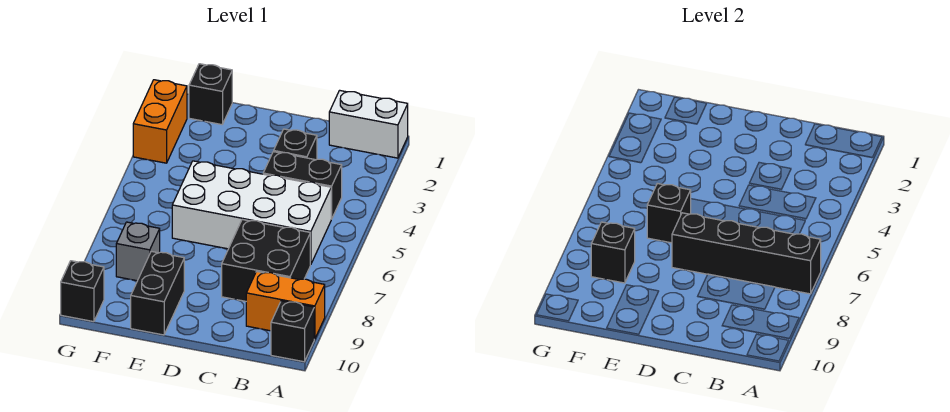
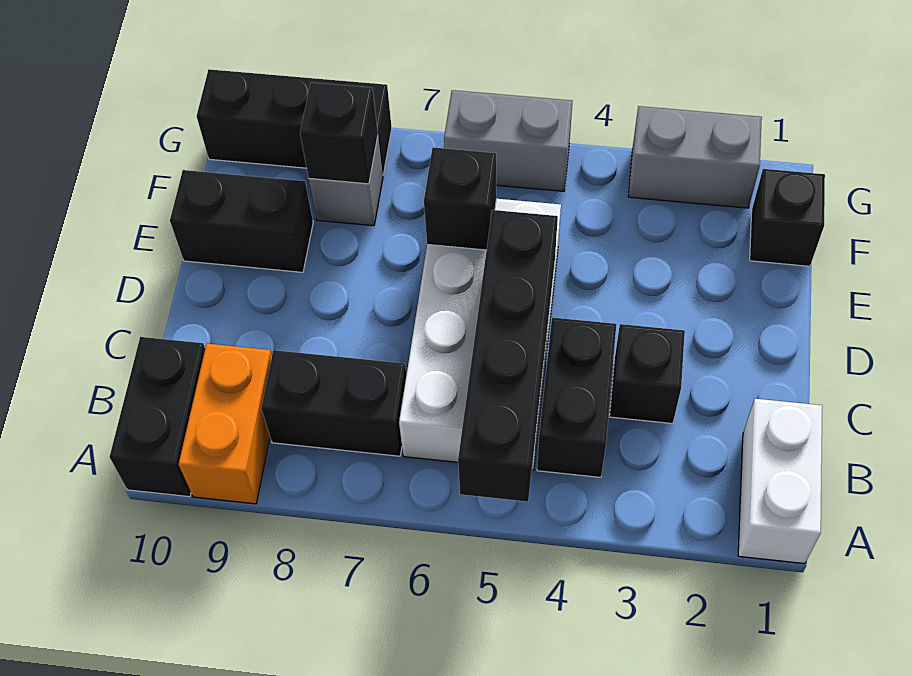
black 1x4 brick [672,213,821,294] -> black 1x4 brick moved to [458,210,558,502]
black 1x1 brick [271,301,314,362] -> black 1x2 brick [110,337,205,497]
black 2x2 brick [222,220,310,301] -> black 1x2 brick [261,350,406,456]
orange 1x2 brick [133,80,187,163] -> grey 1x2 brick [628,106,762,208]
none -> grey 1x2 brick [444,90,572,191]
black 1x1 brick [61,261,104,322] -> black 1x3 brick [197,69,392,174]

